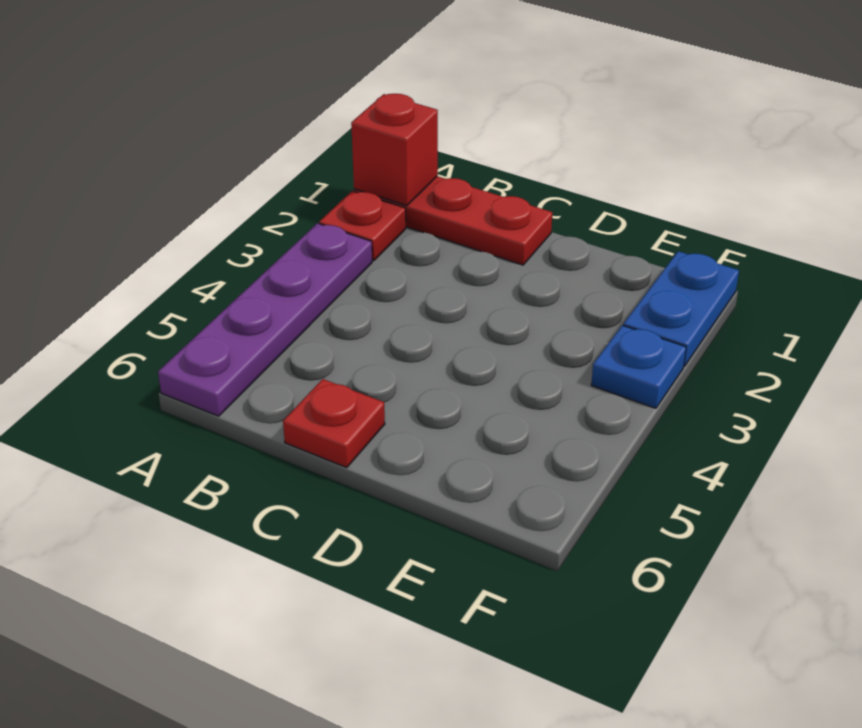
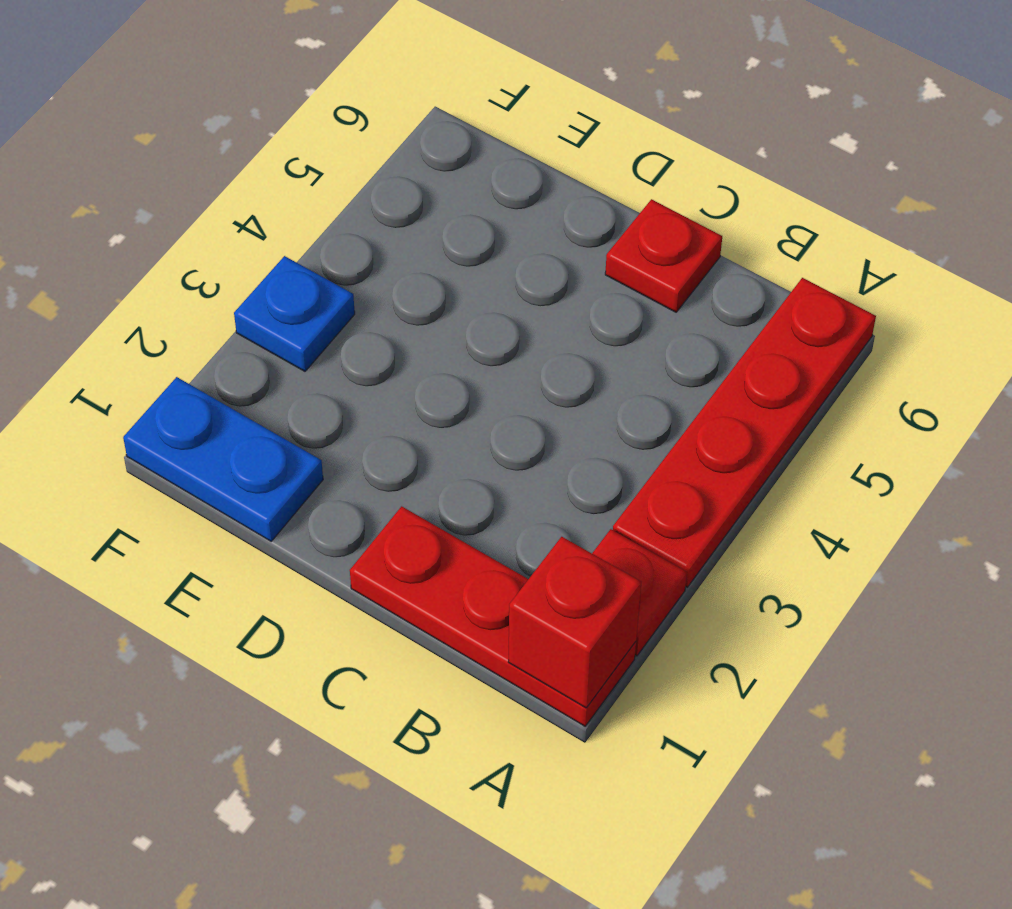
purple 1x4 plate [158,223,372,416] -> red 1x4 plate [613,278,876,587]
blue 1x2 plate [623,251,739,366] -> blue 1x2 plate turned to [123,377,323,541]

